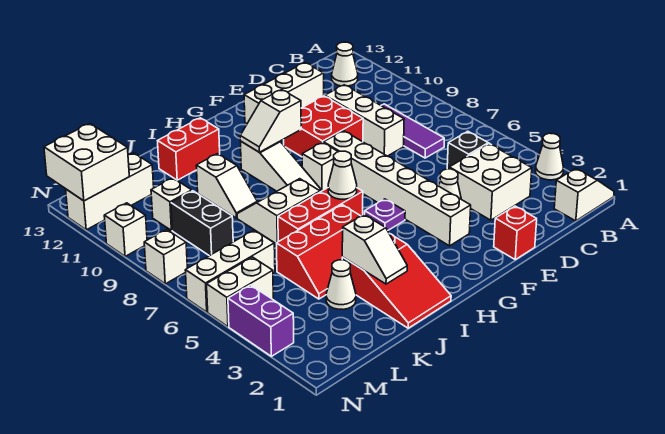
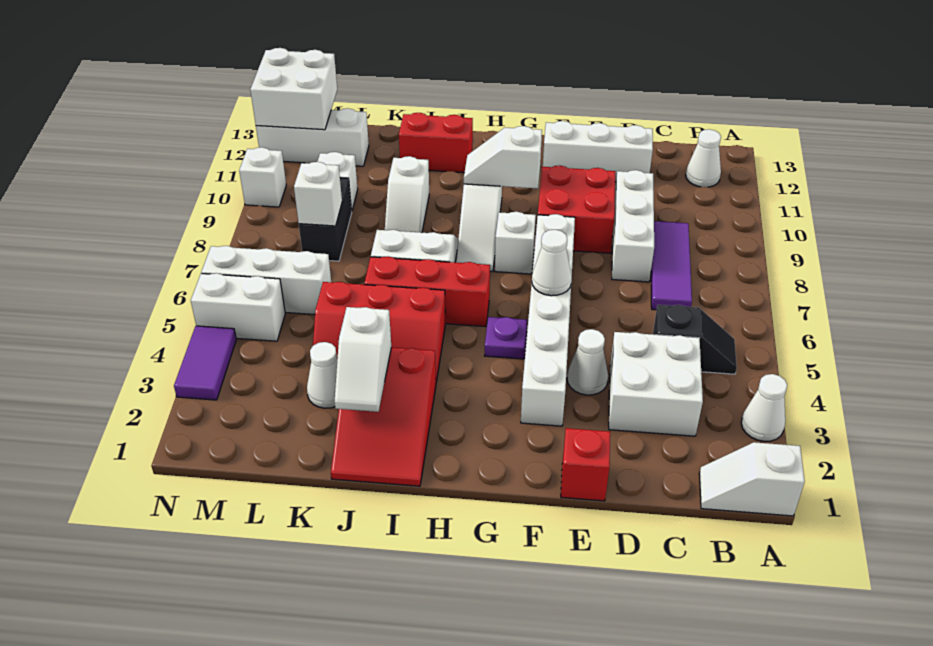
white 1x2 slope [554,168,614,221] -> white 1x2 slope turned to [699,442,805,516]
white 1x1 cone [328,151,357,199] -> white 1x1 cone moved to [532,230,572,296]
purple 1x2 brick [228,285,294,356] -> purple 1x2 tile [174,326,236,400]
white 1x1 brick [144,229,187,284] -> white 1x1 brick moved to [294,162,342,226]

